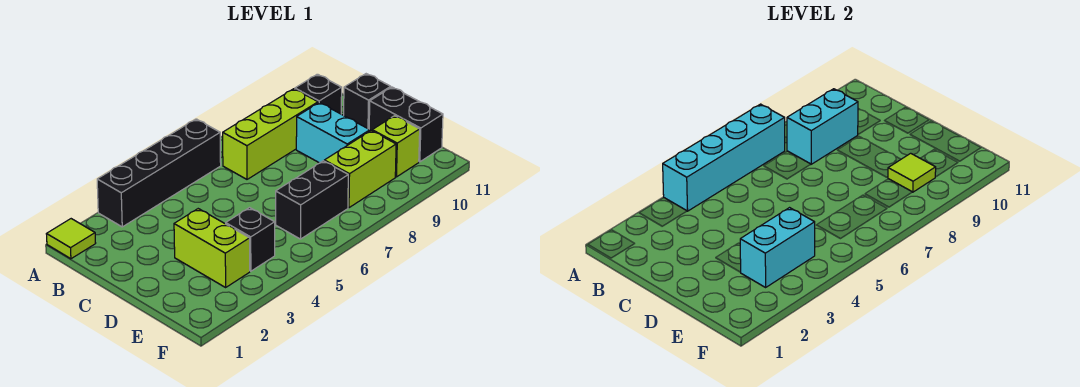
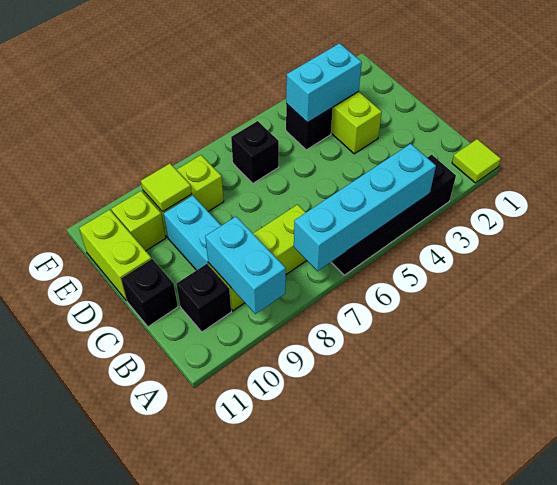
cyan 1x2 brick [787,89,858,164] -> cyan 1x2 brick turned to [205,217,286,314]
black 1x2 brick [369,87,443,162] -> lime 1x2 brick [79,210,151,301]
black 1x2 brick [276,161,348,239] -> black 1x1 brick [231,121,279,183]

